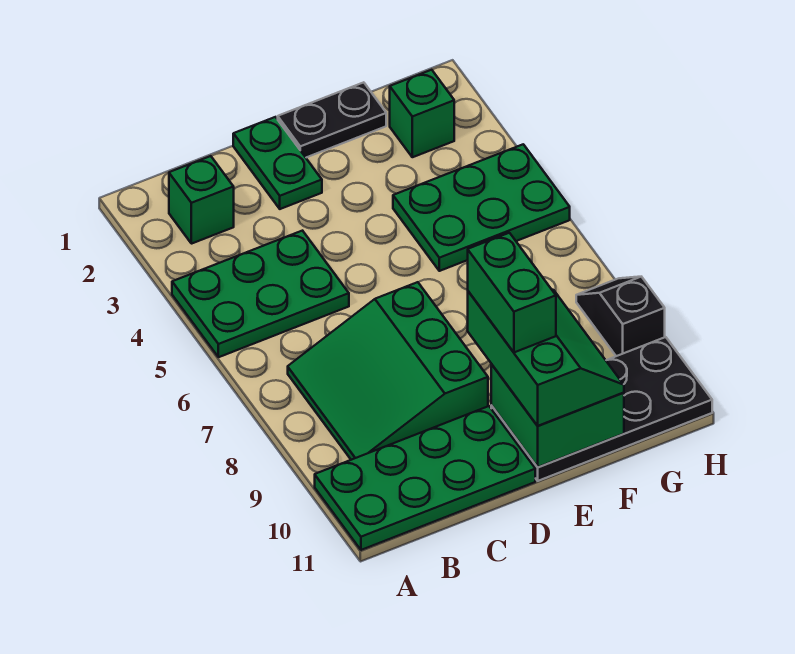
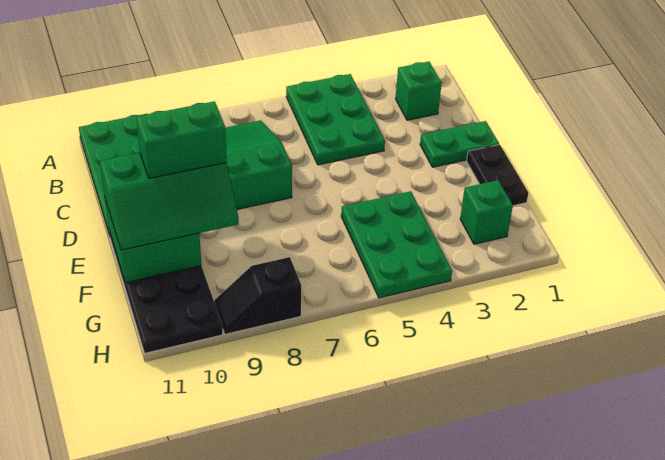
black 1x2 slope [576,277,665,356] -> black 1x2 slope turned to [214,257,301,334]

